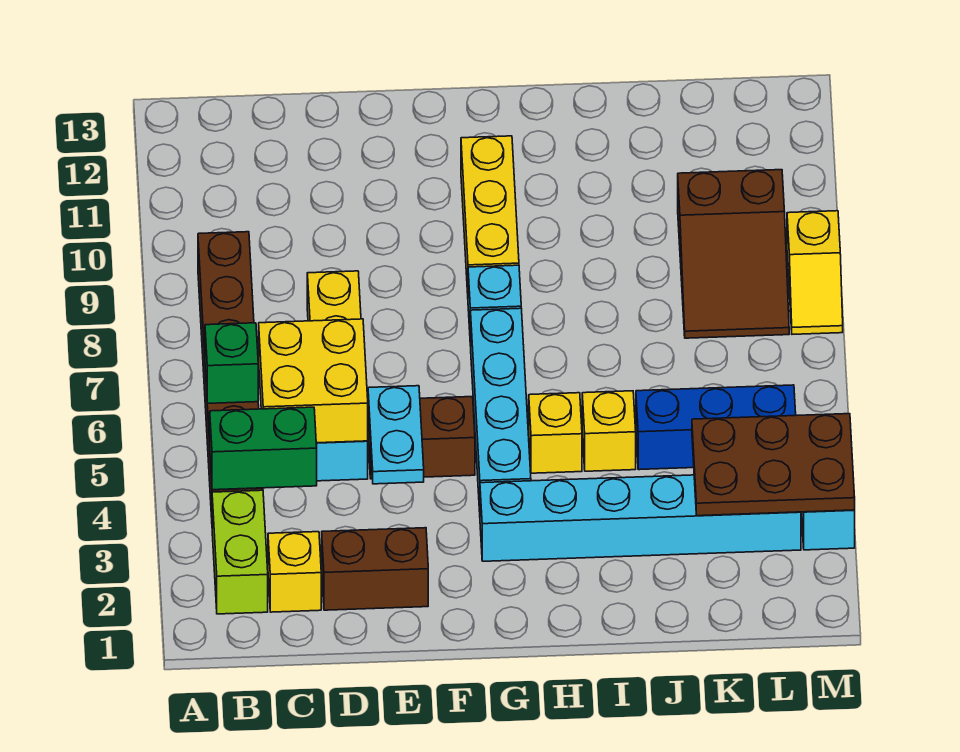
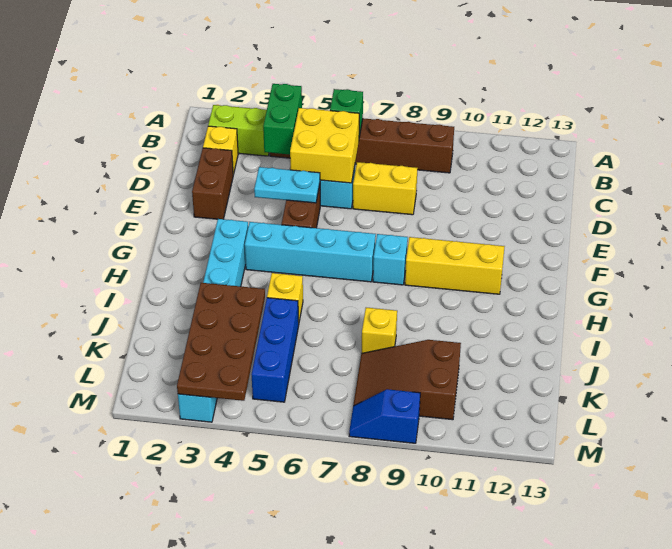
yellow 1x1 brick [529,393,582,473] -> yellow 1x1 brick moved to [362,308,397,353]
brown 2x3 plate [692,414,855,516] -> brown 2x4 plate [177,283,265,401]
yellow 1x2 slope [787,211,843,334] -> blue 1x2 slope [349,389,420,443]

